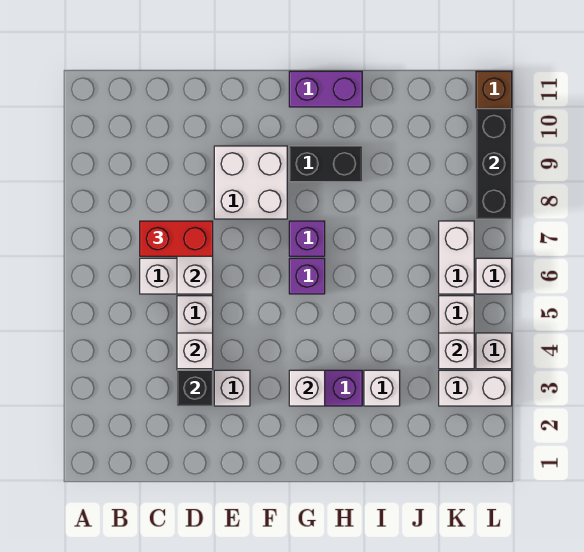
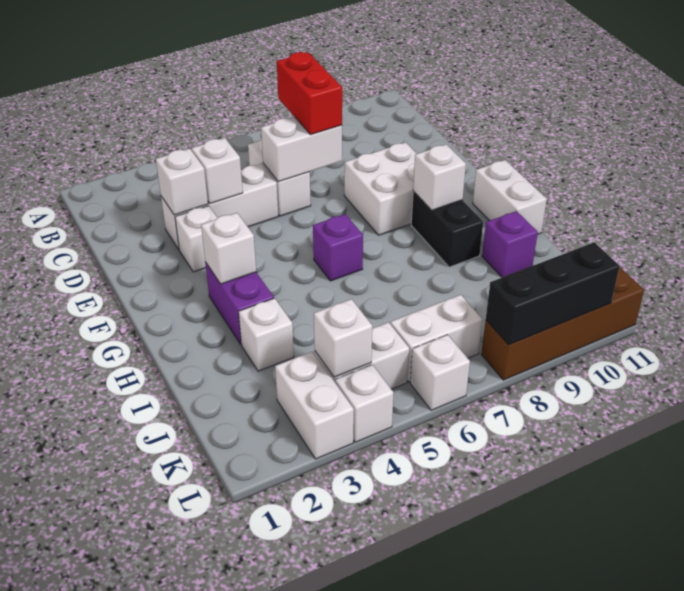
black 1x1 brick [177,370,213,406] -> white 1x1 brick [156,149,208,215]
purple 1x1 brick [289,221,325,256] -> purple 1x1 brick moved to [482,211,538,277]
none -> white 1x1 brick [413,144,466,210]
purple 1x2 brick [289,71,362,107] -> white 1x2 brick [473,160,547,234]

